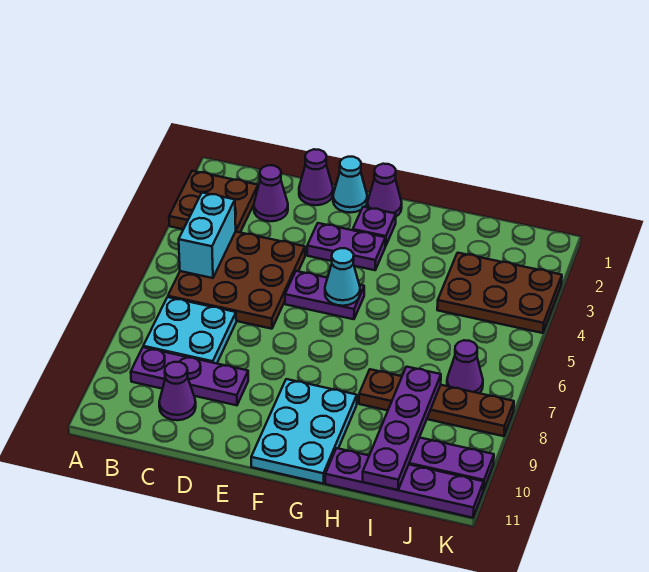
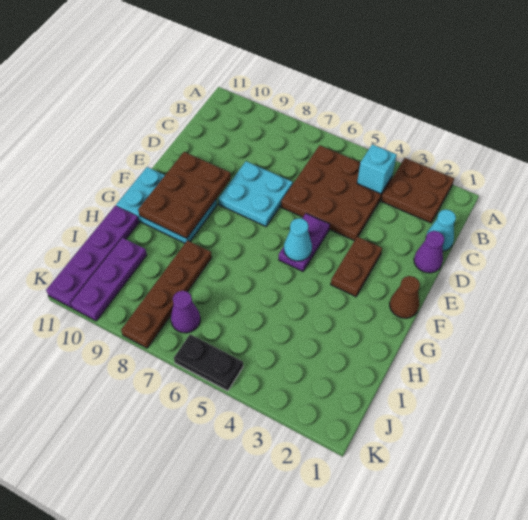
cyan 1x2 brick [179,193,236,278] -> cyan 1x1 brick [357,144,397,194]
cyan 2x2 plate [143,297,236,364] -> cyan 2x2 plate moved to [218,161,293,227]
purple 1x3 plate [131,347,248,405] -> none
purple 1x1 cone [254,165,288,221] -> none
purple 1x1 cone [159,362,196,420] -> none
cyan 1x1 cone [333,157,367,213] -> cyan 1x1 cone moved to [427,209,456,251]
purple 1x2 plate [307,223,385,270] -> brown 1x2 plate [331,237,382,297]
purple 1x1 cone [367,164,402,216] -> brown 1x1 cone [390,276,420,318]
purple 1x1 plate [353,207,396,246] -> none
brown 2x3 plate [437,253,562,333] -> brown 2x3 plate moved to [138,152,231,238]
purple 1x4 plate [363,367,441,490] -> none
none -> black 1x2 plate [174,334,243,391]

